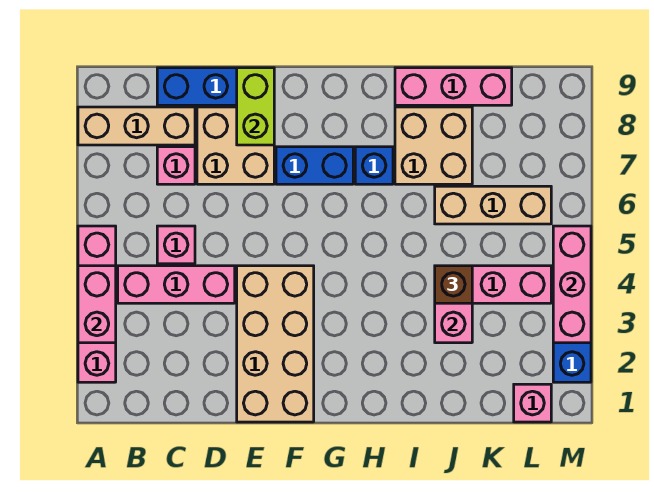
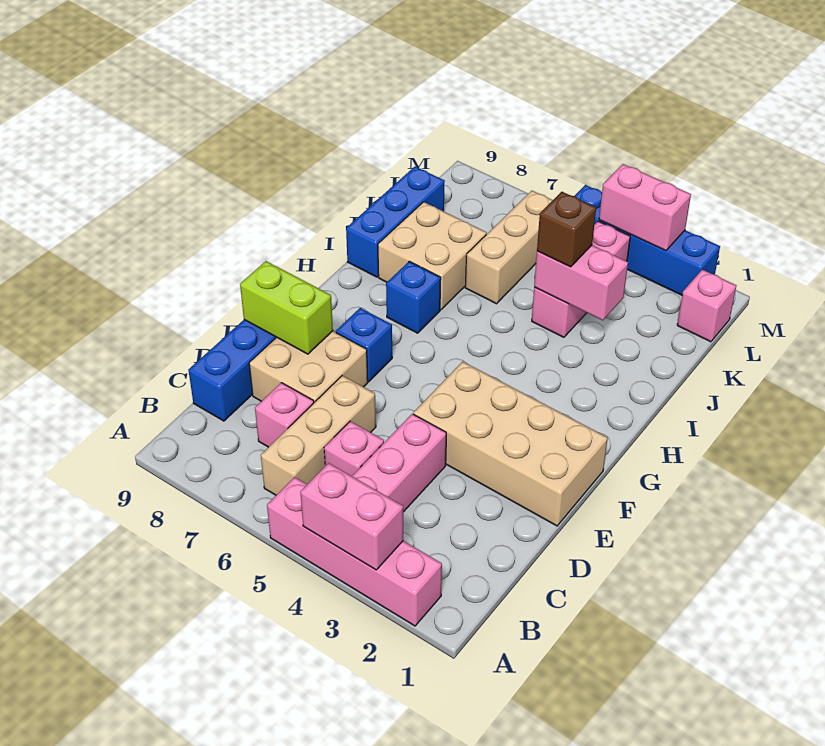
tan 1x3 brick [78,107,195,145] -> tan 1x3 brick moved to [261,376,376,495]
blue 1x2 brick [276,147,353,184] -> blue 1x1 brick [336,308,392,382]
pink 1x3 brick [395,68,512,105] -> blue 1x3 brick [346,167,445,277]
pink 1x3 brick [553,226,591,343] -> pink 1x2 brick [599,164,691,250]

